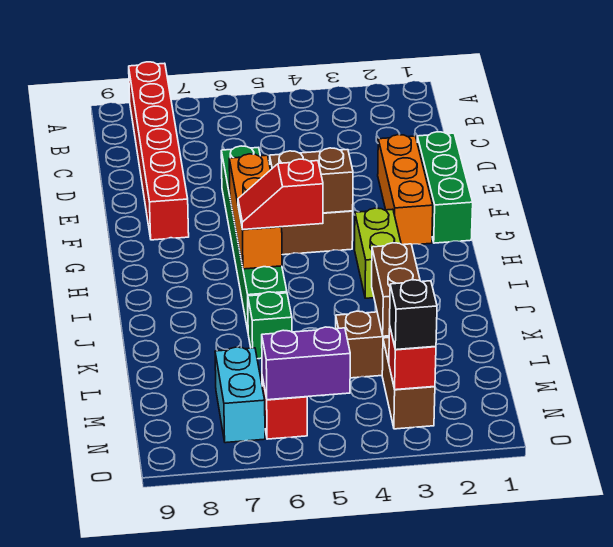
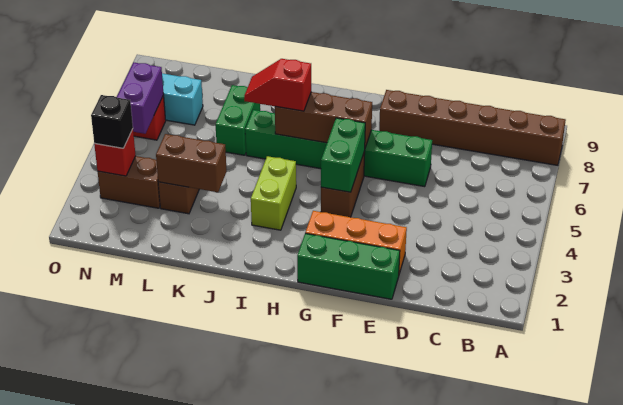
red 1x6 brick [129,62,189,240] -> brown 1x6 brick [379,90,566,165]
brown 1x2 brick [270,148,353,213] -> green 1x2 brick [321,118,365,192]
orange 1x3 brick [229,154,282,269] -> brown 1x3 brick [275,92,372,148]
lime 1x2 brick [355,208,401,298] -> lime 1x2 brick turned to [251,156,296,230]
red 1x2 slope [238,159,323,230] -> red 1x2 slope turned to [244,59,311,111]
green 1x1 brick [248,292,292,359] -> green 1x2 brick [216,85,260,155]

